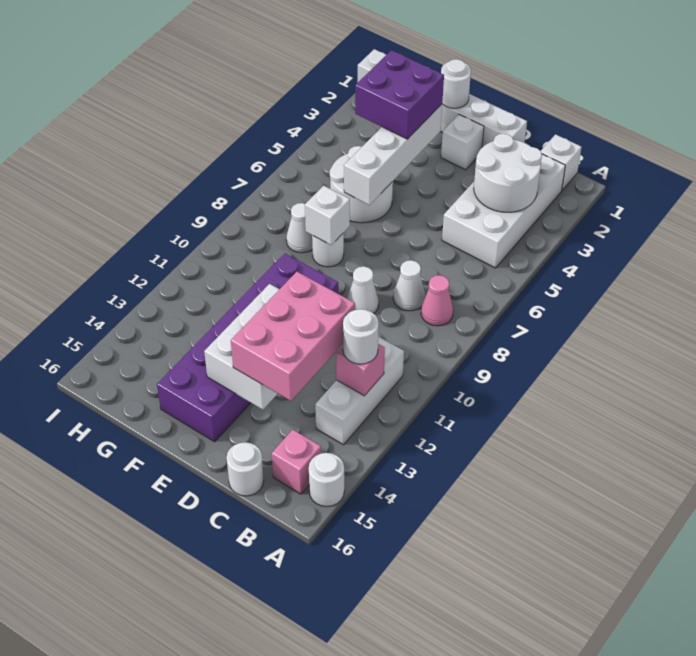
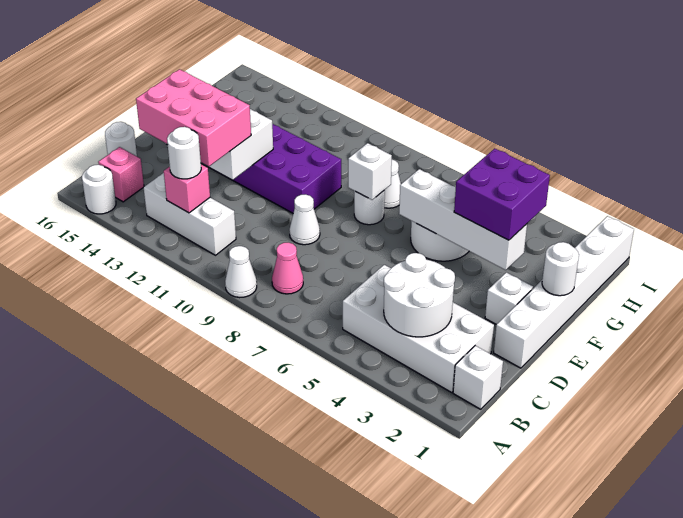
white 1x1 cone [393,260,425,311] -> white 1x1 cone moved to [225,246,257,298]

